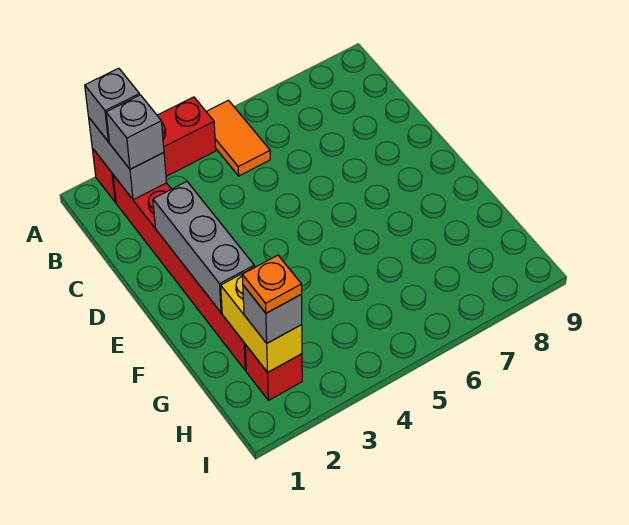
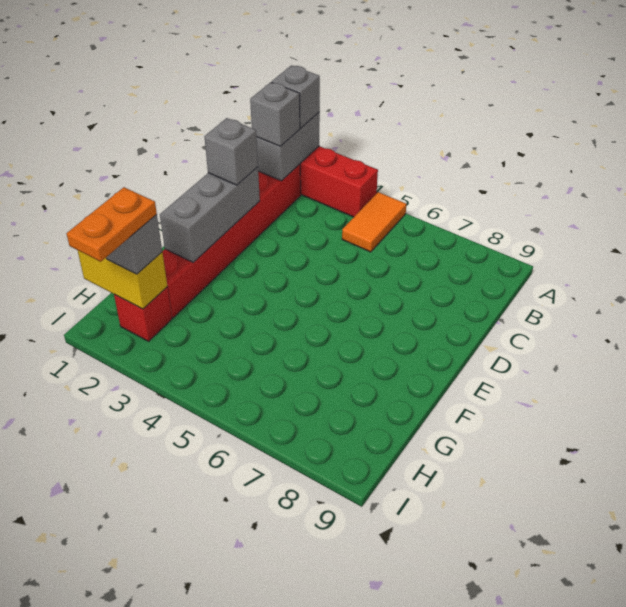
none -> grey 1x1 brick [204,118,258,185]
yellow 1x2 brick [221,267,302,372] -> yellow 1x2 brick turned to [78,251,167,309]
orange 1x1 plate [242,255,302,313] -> orange 1x2 plate [67,187,157,262]

